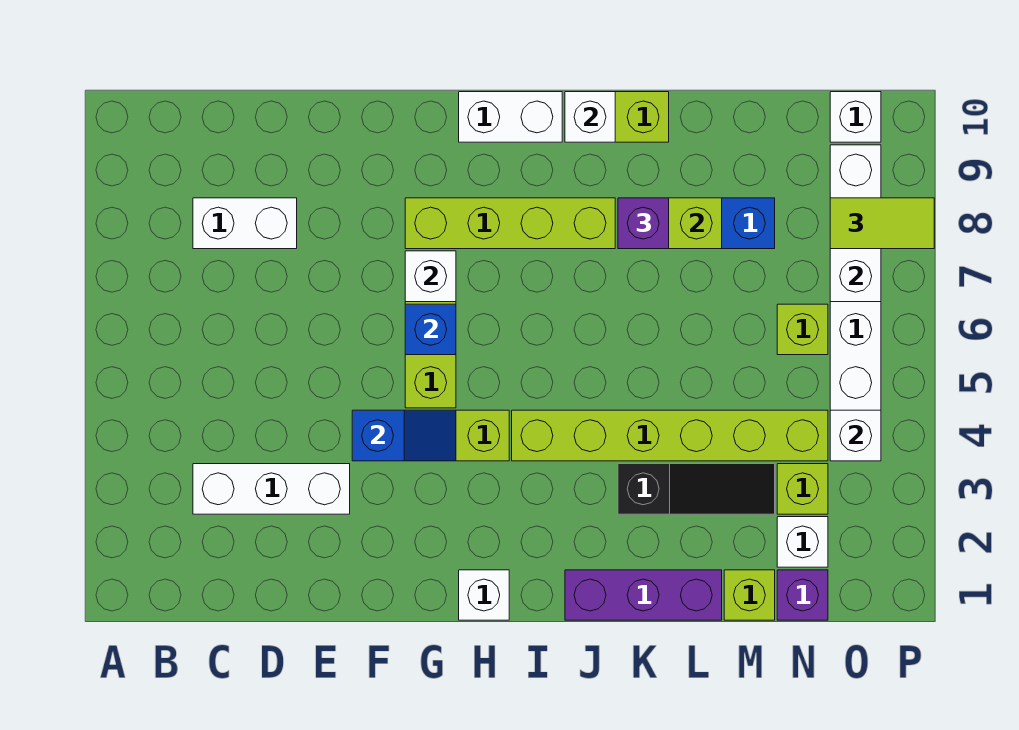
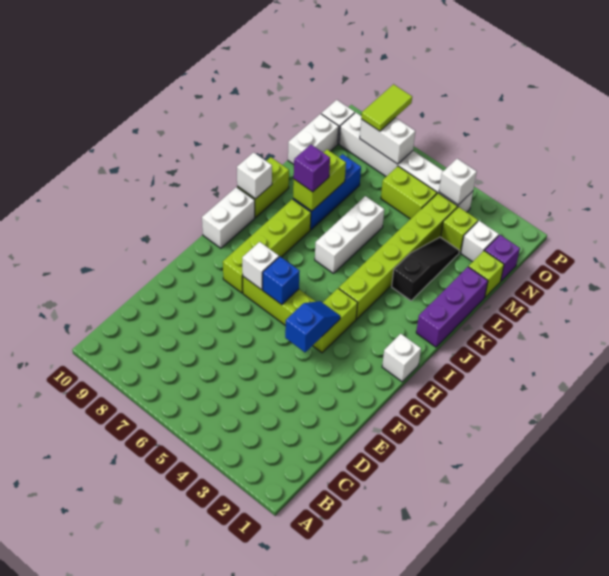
white 1x3 brick [193,464,350,514] -> white 1x3 brick moved to [315,196,384,273]
white 1x2 brick [193,198,297,249] -> white 1x2 brick moved to [288,114,339,164]
lime 1x1 brick [777,304,828,355] -> lime 1x2 brick [381,166,437,219]

